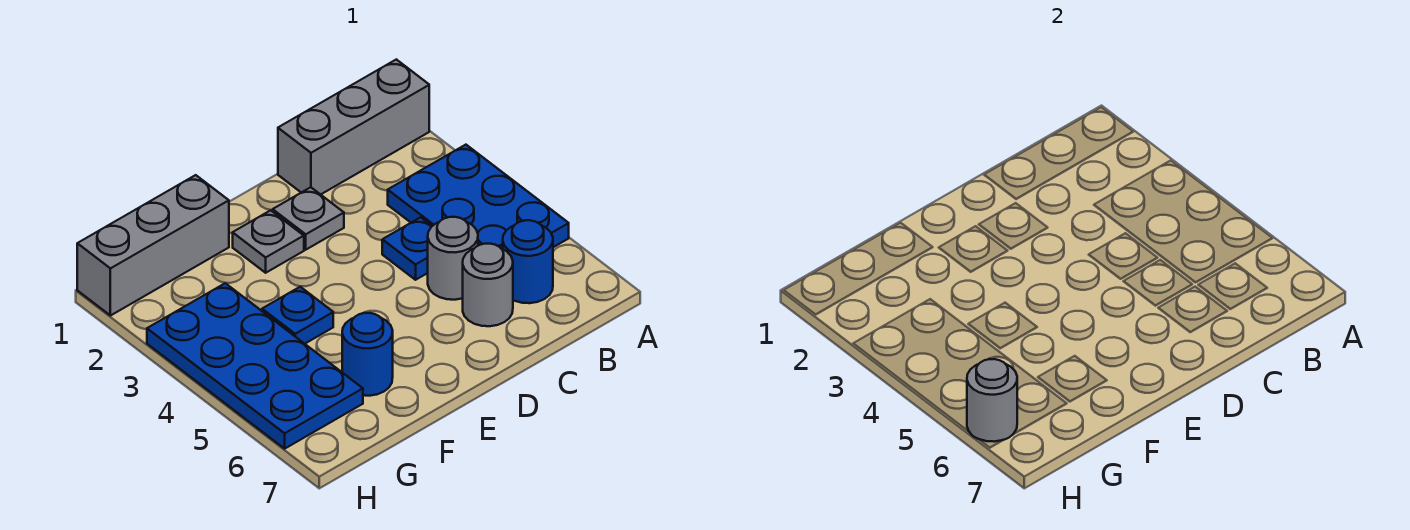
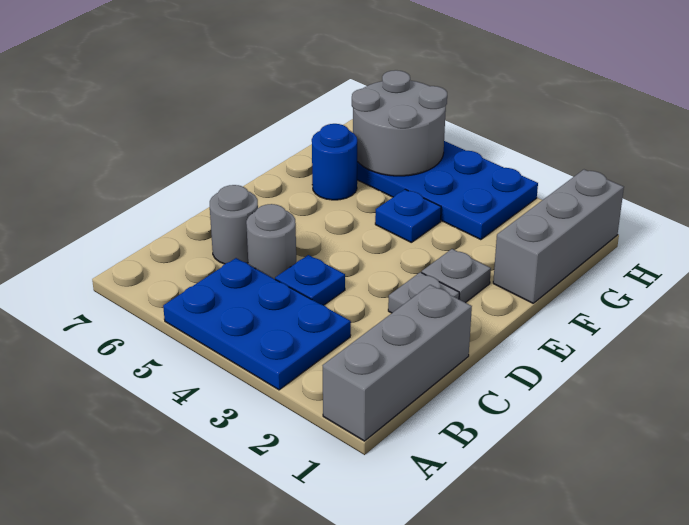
blue 1x1 round brick [503,220,553,303] -> none
grey 1x1 round brick [967,359,1017,442] -> grey 2x2 round brick [352,70,447,176]

